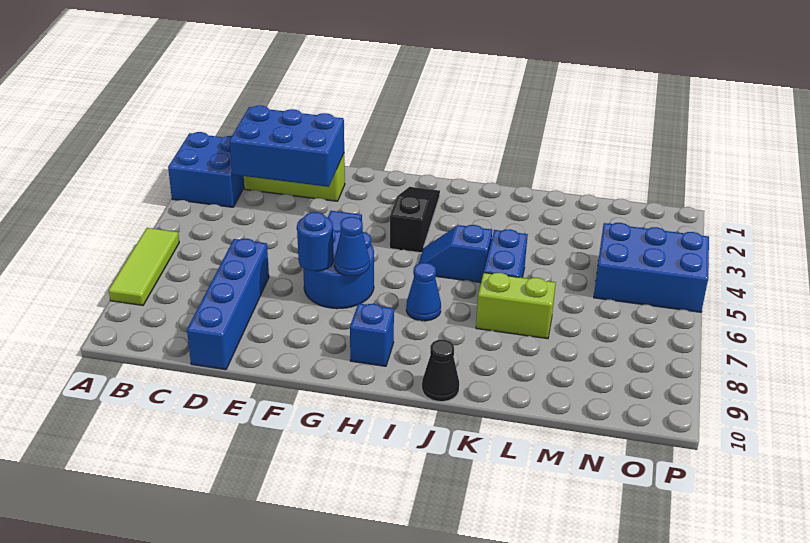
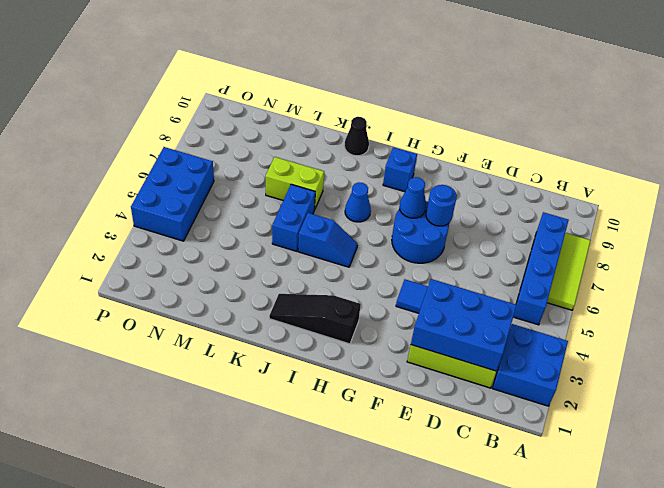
blue 1x4 brick [187,239,269,370] -> blue 1x4 brick moved to [513,212,569,325]
black 1x3 slope [390,187,440,253] -> black 1x3 slope turned to [269,294,361,344]
blue 2x3 brick [594,223,709,312] -> blue 2x3 brick turned to [131,147,214,241]

